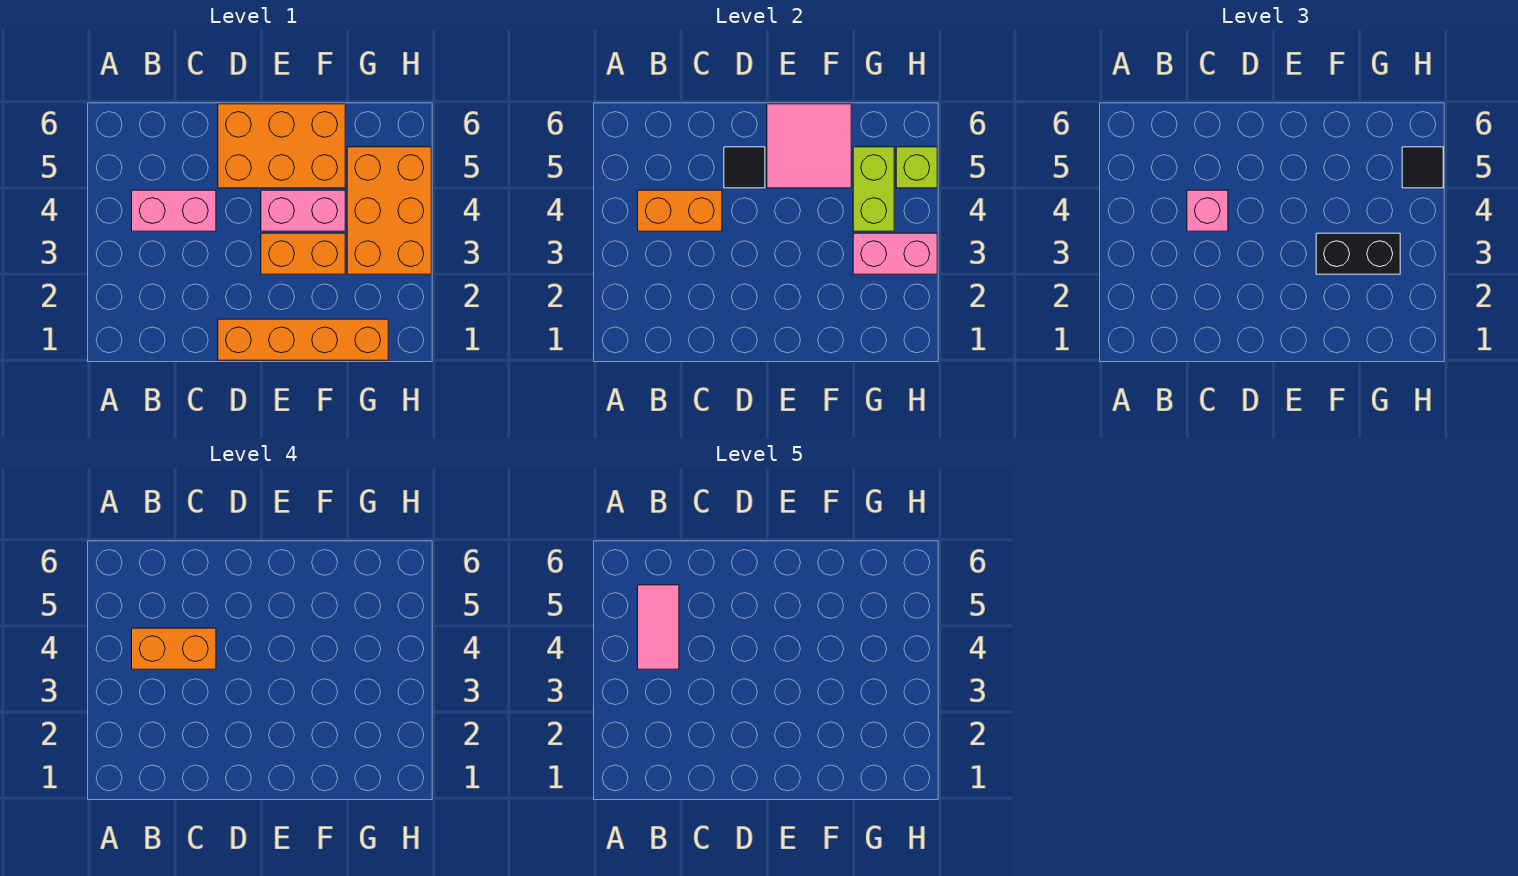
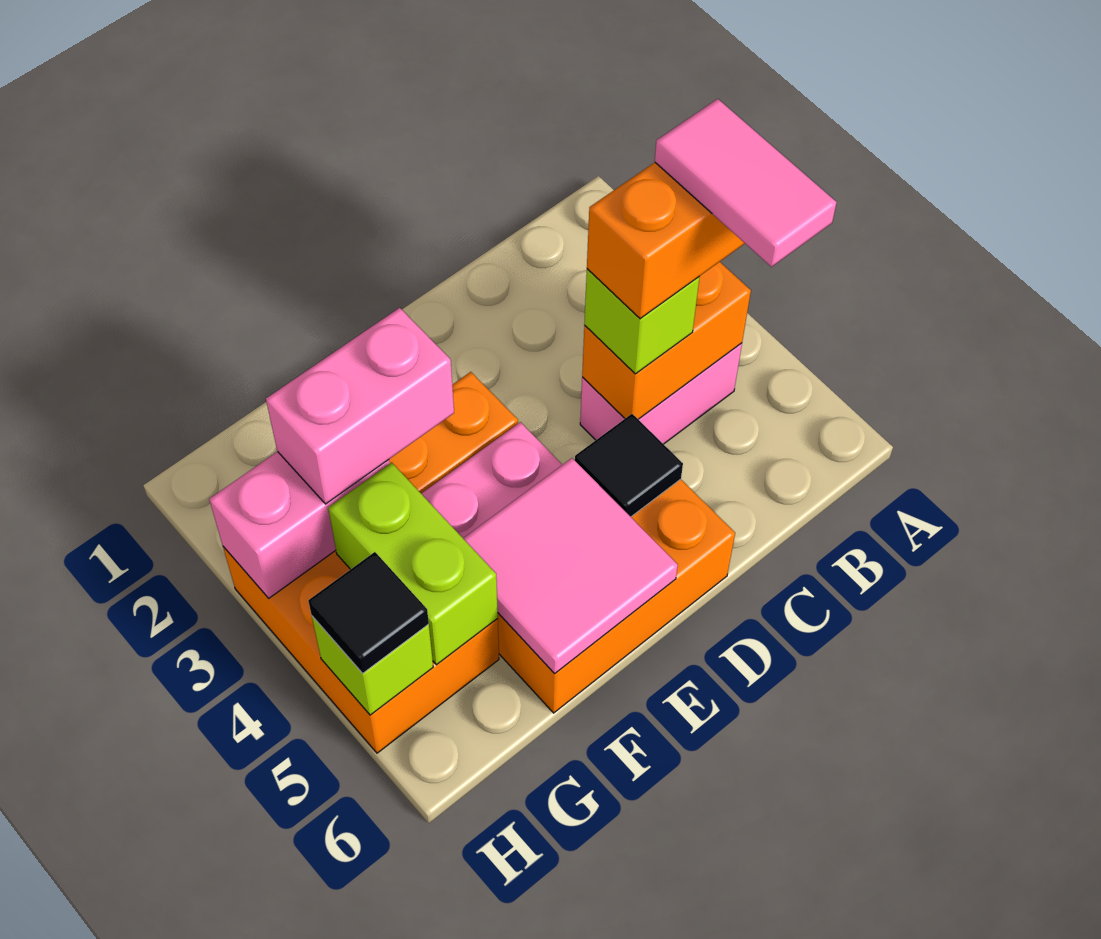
pink 1x1 brick [1187,190,1228,231] -> lime 1x1 brick [584,269,700,374]
orange 1x4 brick [218,319,388,360] -> none
black 1x2 brick [1316,233,1400,274] -> pink 1x2 brick [266,308,454,504]

